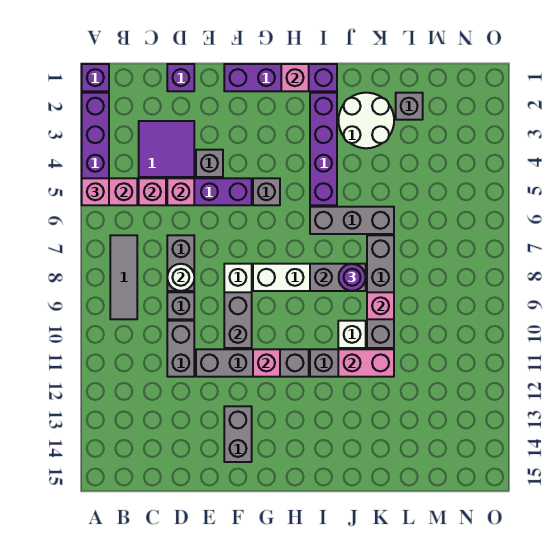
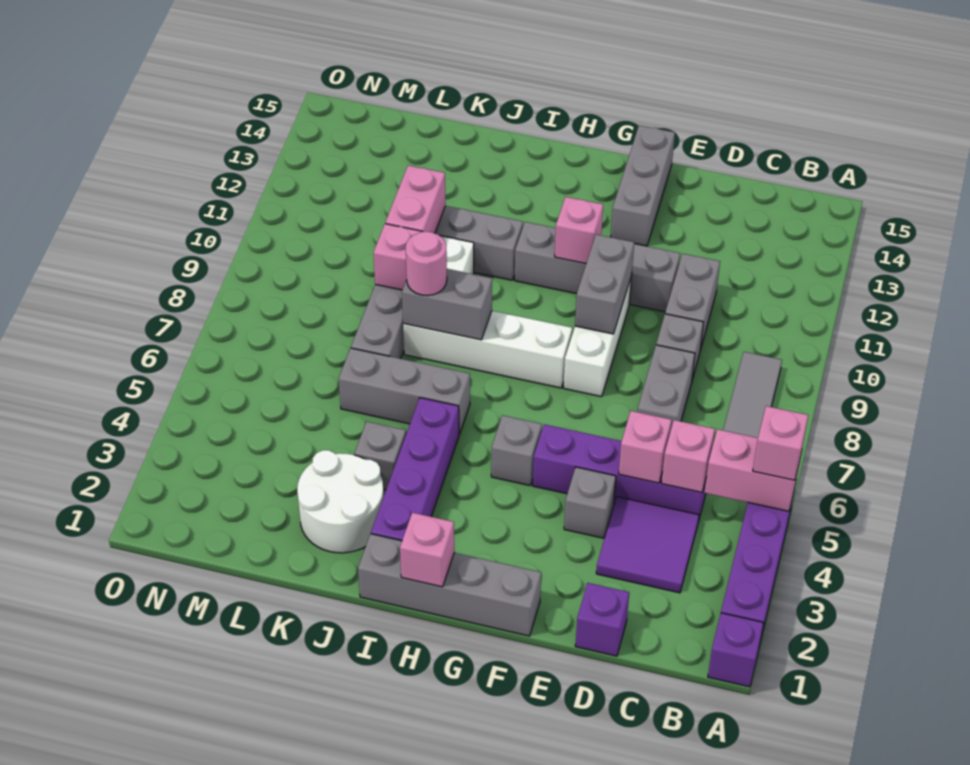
white 1x1 round brick [167,264,194,291] -> none
purple 1x4 brick [224,64,337,91] -> grey 1x4 brick [358,534,541,636]
grey 1x2 brick [224,406,252,462] -> grey 1x3 brick [611,125,675,246]
purple 1x1 round brick [339,264,366,291] -> pink 1x1 round brick [406,232,447,296]
pink 1x2 brick [338,349,394,377] -> pink 1x2 brick turned to [385,165,446,233]
grey 1x1 brick [396,93,423,120] -> grey 1x1 brick moved to [354,422,406,490]

